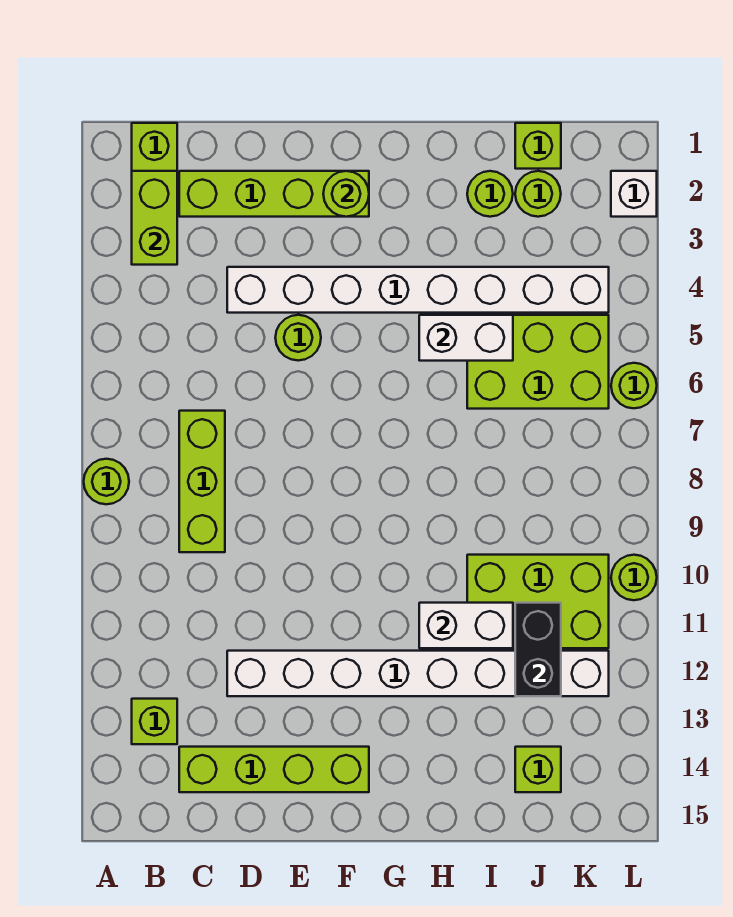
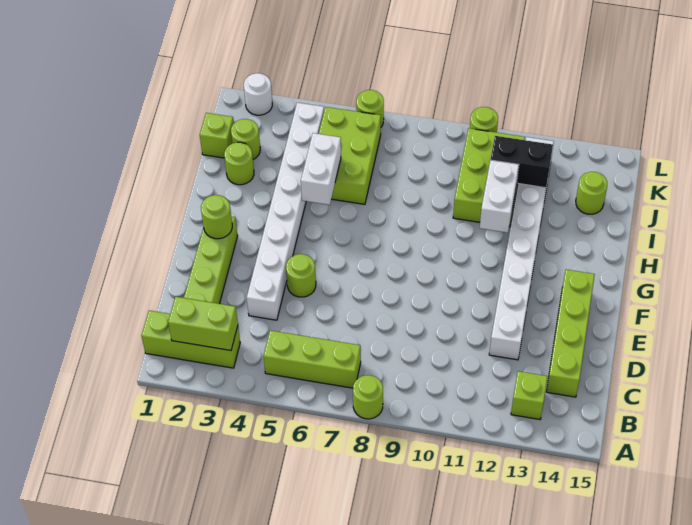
lime 1x3 brick [179,411,225,552] -> lime 1x3 brick moved to [264,330,361,388]
lime 1x1 brick [515,747,561,792] -> lime 1x1 round brick [576,172,607,214]
white 1x1 brick [611,171,657,217] -> white 1x1 round brick [244,73,272,115]

